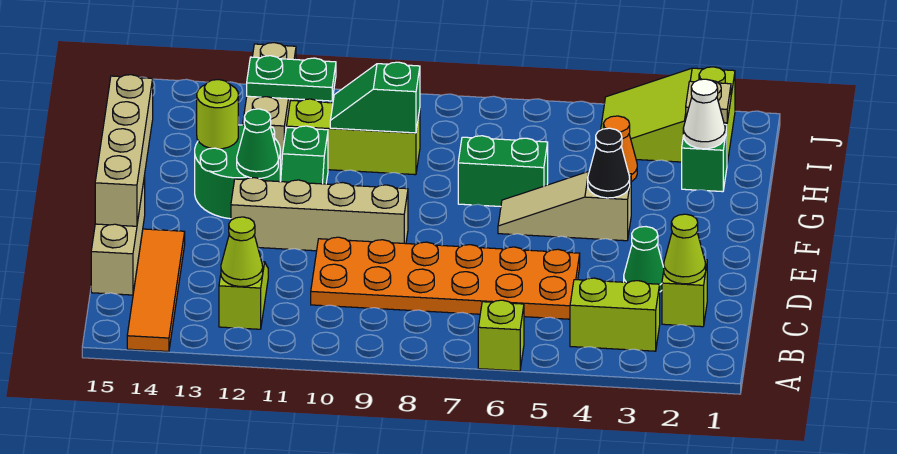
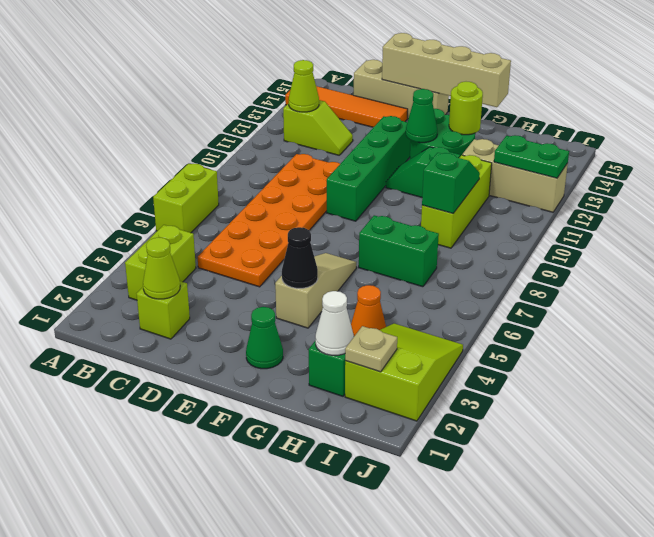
lime 1x1 brick [478,300,524,371] -> lime 1x2 brick [153,164,219,233]
green 1x1 cone [624,227,664,292] -> green 1x1 cone moved to [246,307,283,369]
tan 1x4 brick [231,178,408,251] -> green 1x4 brick [327,116,411,221]
green 1x2 brick [458,136,548,207] -> green 1x2 brick turned to [359,215,439,287]
green 1x2 plate [247,56,336,101] -> green 1x2 plate turned to [494,135,569,178]

